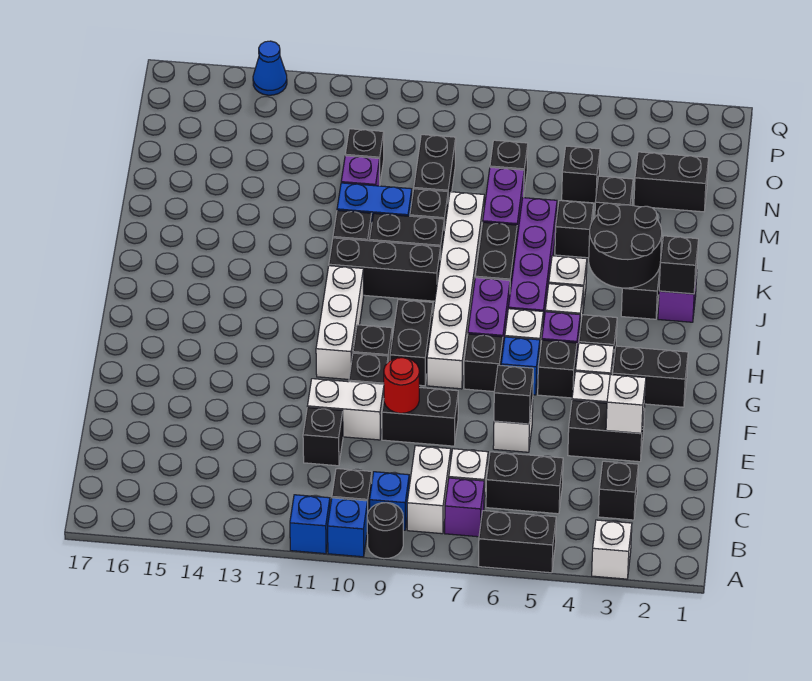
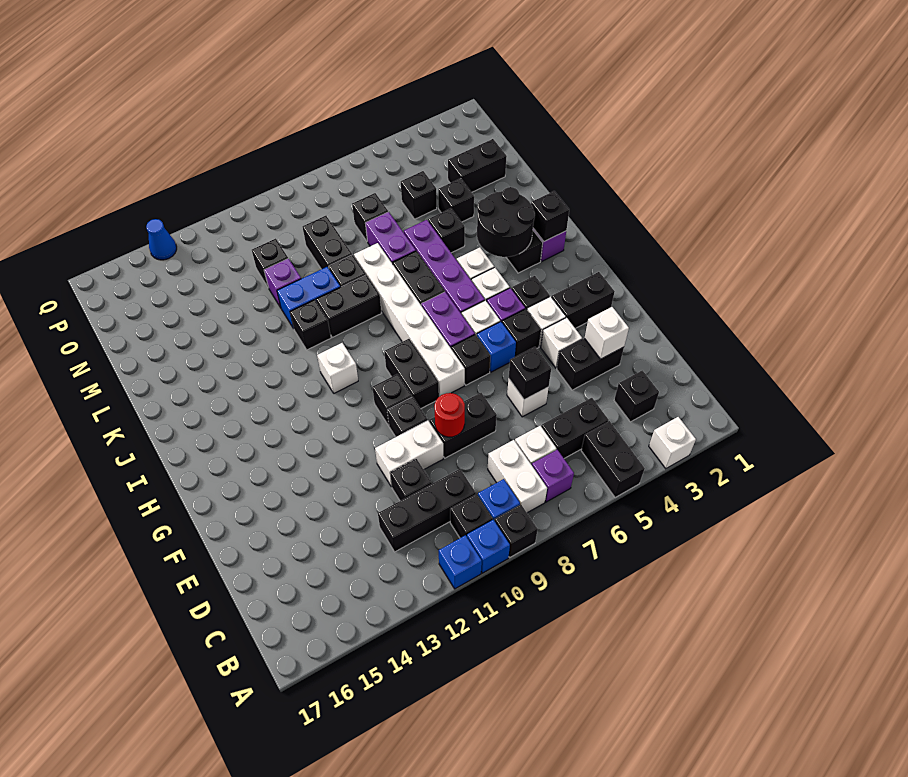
black 1x2 brick [479,511,556,573] -> black 1x2 brick turned to [581,421,645,498]
black 1x1 round brick [367,503,403,559] -> black 1x1 brick [495,504,538,557]
white 1x3 brick [316,266,364,379] -> white 1x1 brick [317,343,358,393]
black 1x3 brick [329,238,441,301] -> black 1x3 brick moved to [378,469,476,552]

